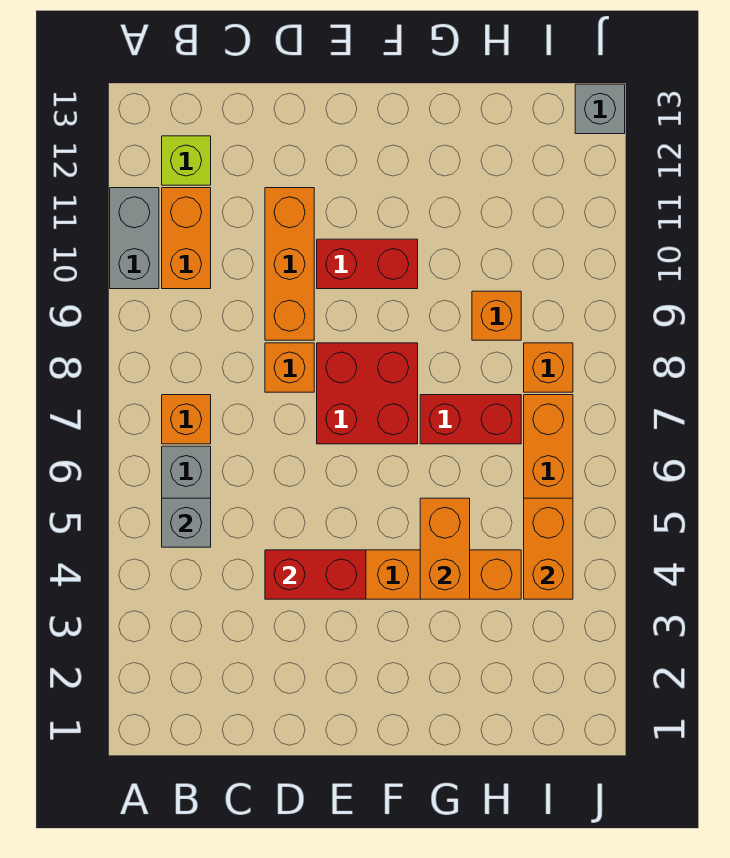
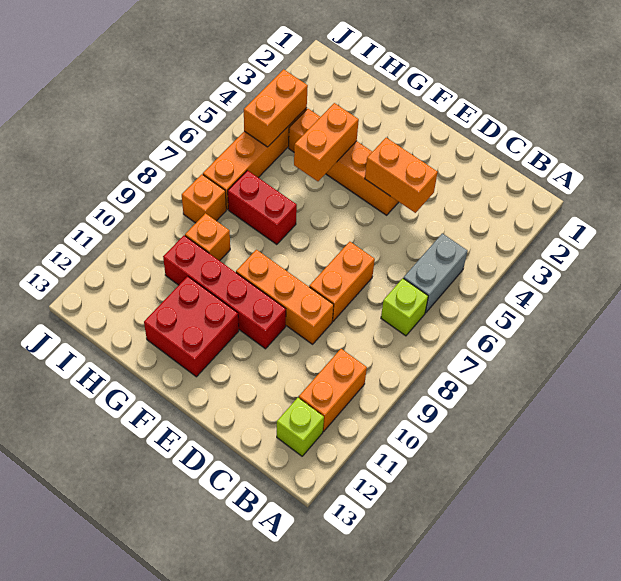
grey 1x2 brick [110,188,159,289] -> none
grey 1x1 brick [162,498,211,547] -> none
orange 1x1 brick [162,395,211,444] -> lime 1x1 brick [381,278,428,336]
red 1x2 brick [265,550,366,599] -> orange 1x2 brick [365,138,438,213]
orange 1x1 brick [265,343,314,392] -> orange 1x2 brick [309,242,375,321]
orange 1x3 brick [265,188,314,340] -> orange 1x3 brick turned to [236,250,334,344]
red 2x2 brick [317,343,418,444] -> red 2x2 brick moved to [144,276,239,377]
red 1x2 brick [317,239,418,289] -> red 1x4 brick [163,236,286,349]
grey 1x1 brick [575,84,625,134] -> none

